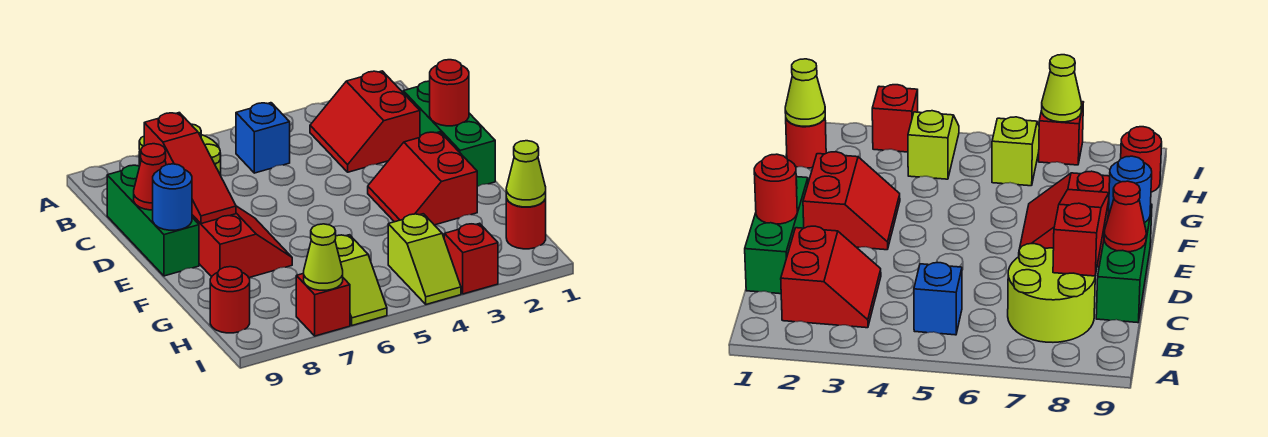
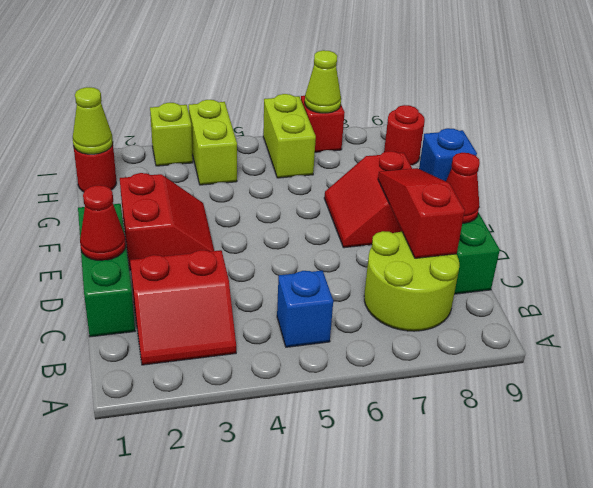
red 2x2 slope [310,71,420,172] -> red 2x2 slope turned to [130,250,236,365]
red 1x1 round brick [430,60,469,126] -> red 1x1 cone [80,185,126,260]
blue 1x1 round brick [153,164,192,230] -> blue 1x1 brick [419,128,477,181]
lime 1x2 slope [388,214,461,304] -> lime 1x2 brick [189,100,237,185]
lime 1x2 slope [335,235,387,325] -> lime 1x2 brick [263,94,316,178]
red 1x1 brick [444,223,498,294] -> lime 1x1 brick [150,103,193,166]

